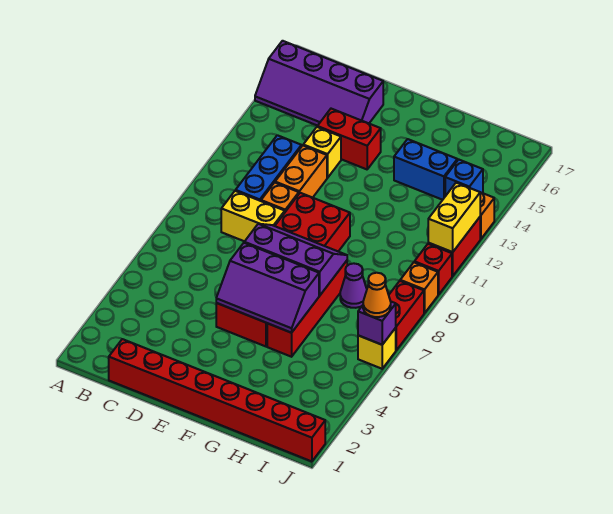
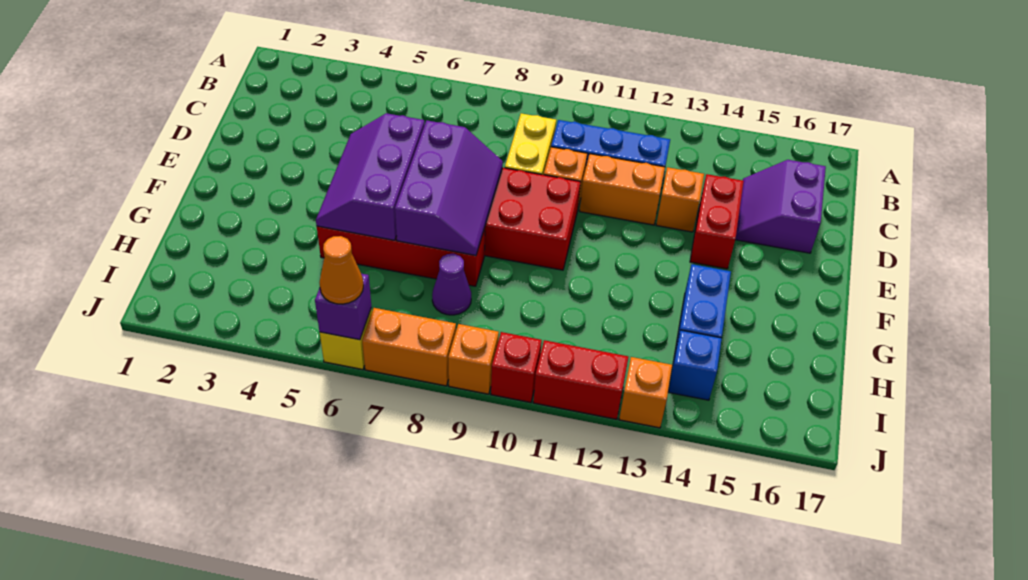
purple 2x4 slope [255,41,383,126] -> purple 2x2 slope [735,160,826,253]
red 1x8 brick [109,339,325,461] -> none
yellow 1x1 brick [303,127,341,178] -> orange 1x1 brick [656,167,704,232]
red 1x2 brick [389,281,424,350] -> orange 1x2 brick [362,308,456,386]
yellow 1x2 brick [428,183,480,252] -> none

